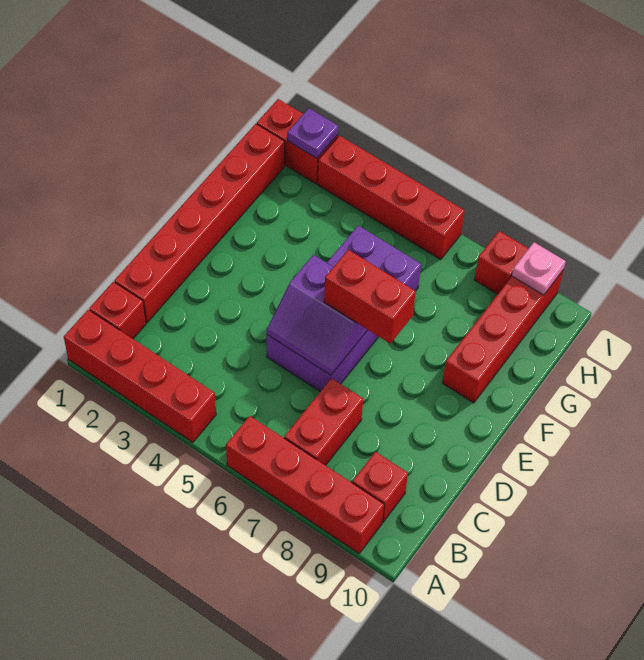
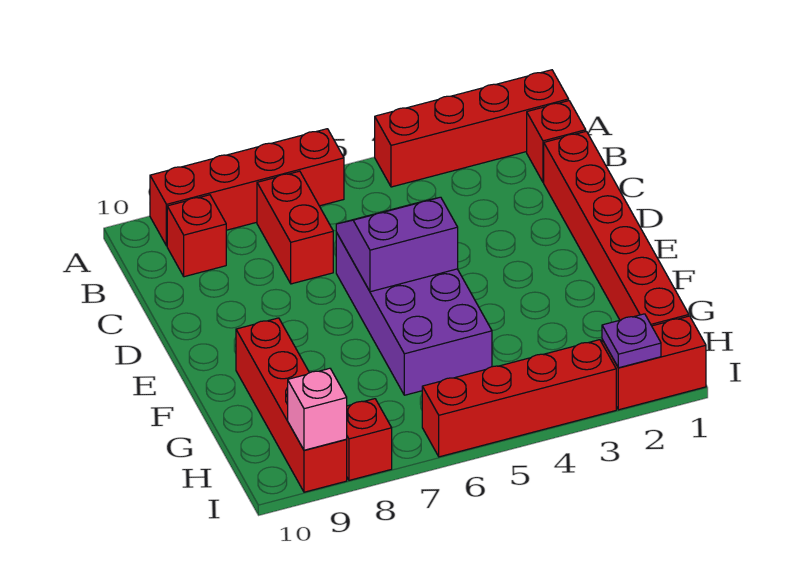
red 1x2 brick [324,250,416,343] -> none
pink 1x1 plate [512,242,566,295] -> pink 1x1 brick [288,368,347,450]

